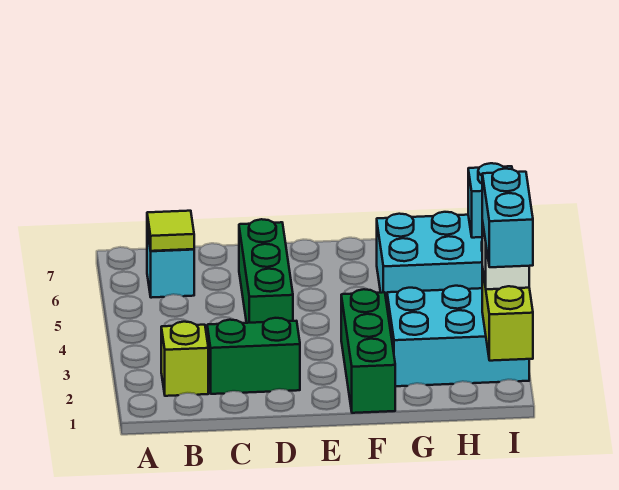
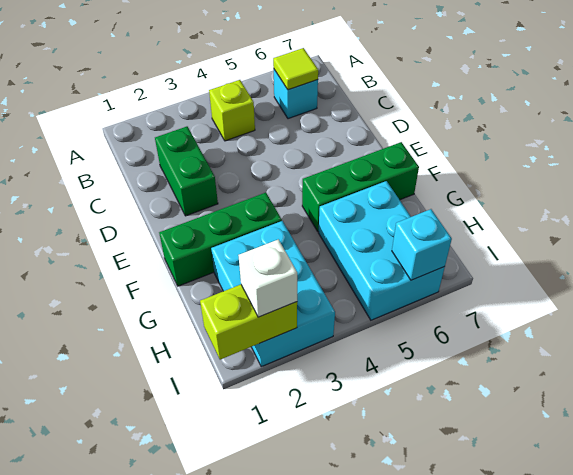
lime 1x1 brick [161,322,208,396] -> lime 1x1 brick moved to [209,80,255,141]
green 1x3 brick [239,219,293,323] -> green 1x3 brick moved to [302,142,419,232]
cyan 1x2 brick [482,169,533,267] -> none

